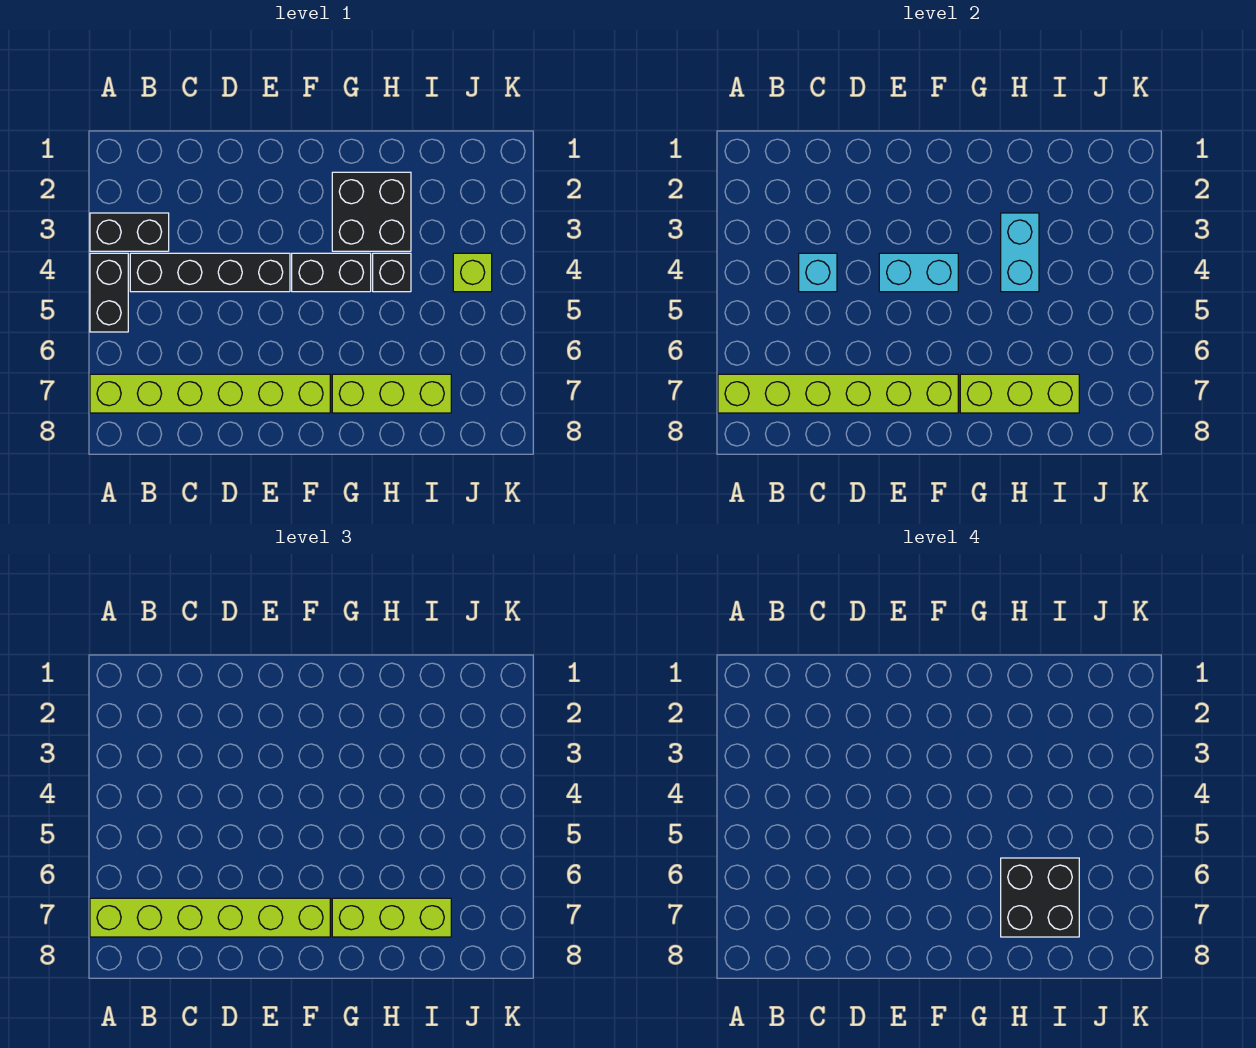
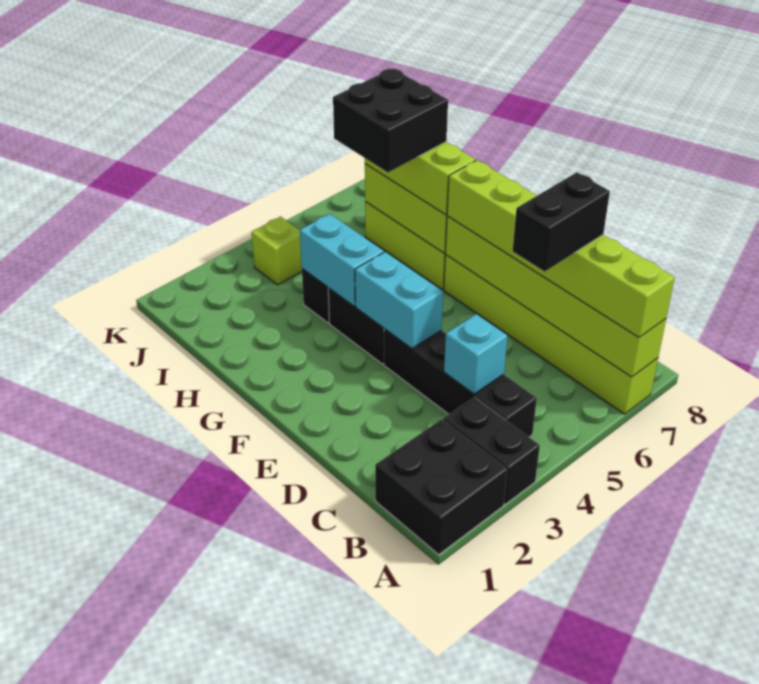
black 1x2 brick [90,253,128,332] -> black 1x2 brick moved to [513,172,610,271]
black 2x2 brick [332,172,411,251] -> black 2x2 brick moved to [375,419,507,555]
cyan 1x2 brick [1001,213,1039,292] -> cyan 1x2 brick turned to [300,214,384,306]

